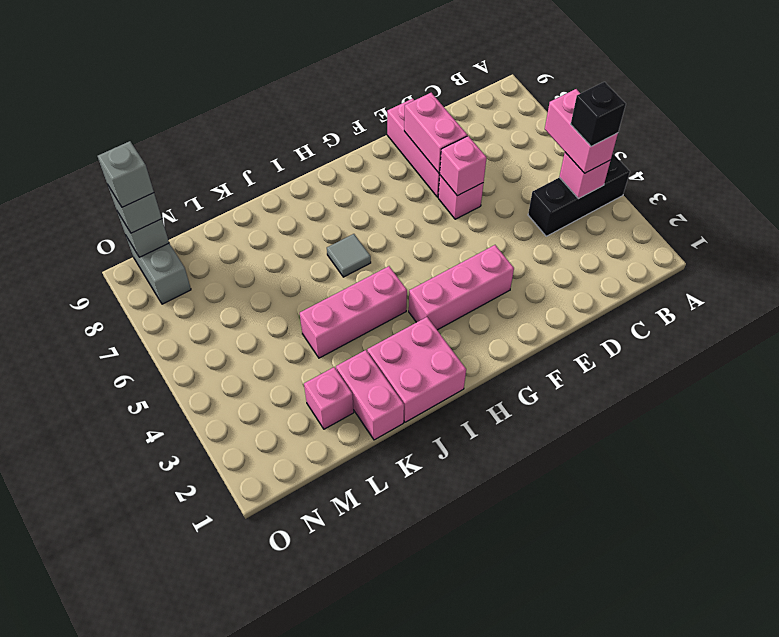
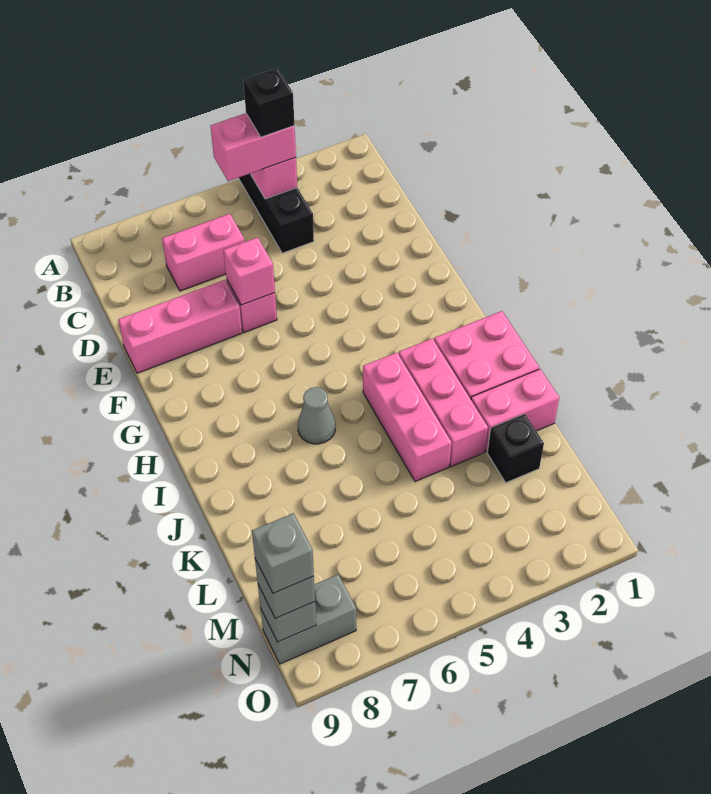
pink 1x2 brick [404,93,467,173] -> pink 1x2 brick moved to [162,214,244,291]
pink 1x3 brick [409,245,514,330] -> pink 1x3 brick moved to [399,338,488,466]
grey 1x1 tile [327,234,371,277] -> grey 1x1 cone [298,387,335,444]
pink 1x1 brick [304,367,354,429] -> black 1x1 brick [487,414,544,483]

